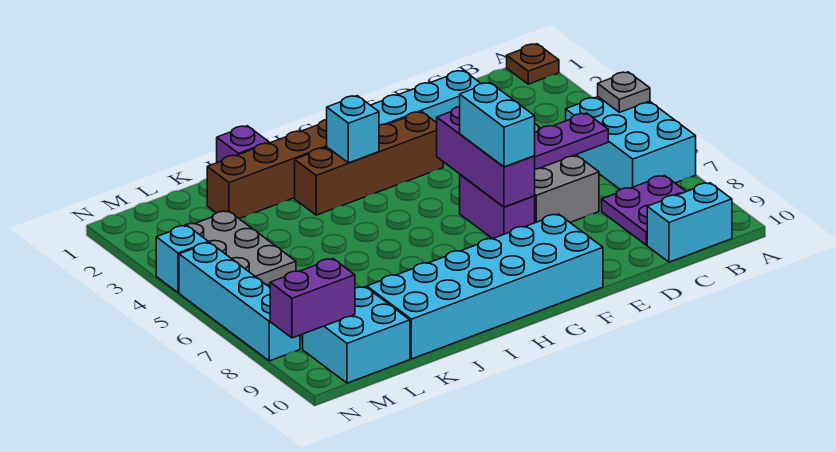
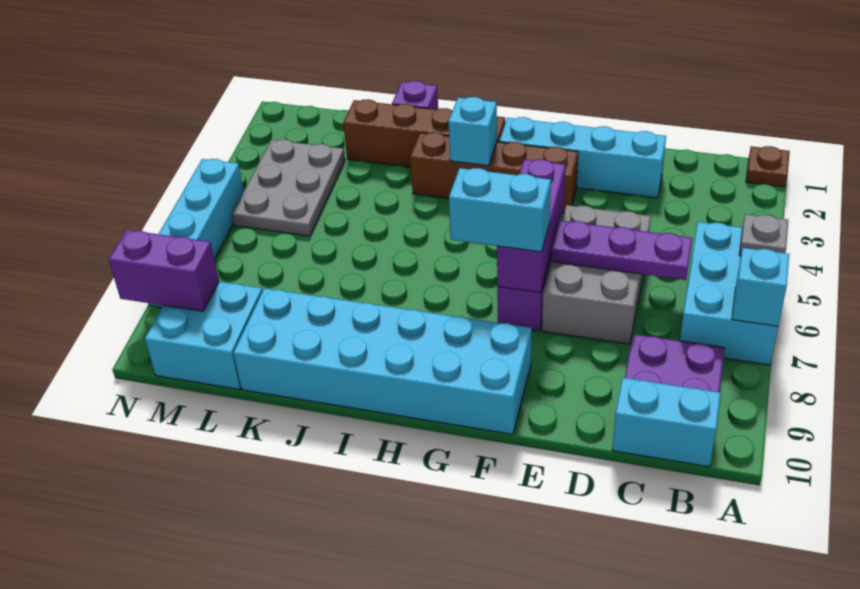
cyan 1x2 brick [460,83,535,167] -> cyan 1x2 brick turned to [449,168,551,252]
cyan 1x1 brick [156,226,209,293] -> cyan 1x1 brick moved to [732,248,789,326]

